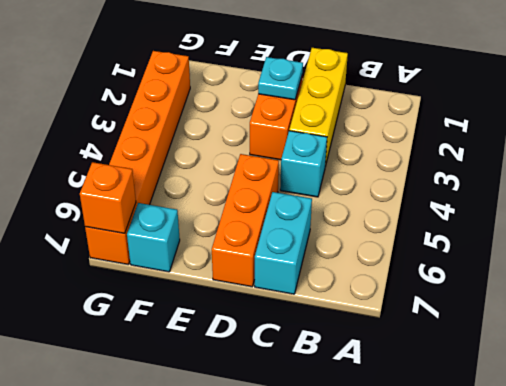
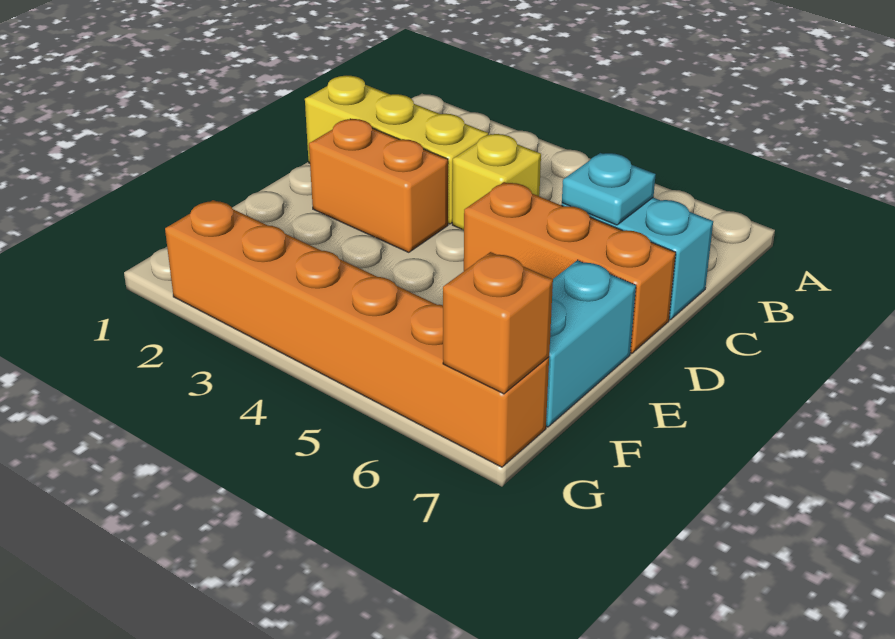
cyan 1x1 brick [280,131,327,197] -> yellow 1x1 brick [452,134,541,230]
cyan 1x1 plate [258,57,303,100] -> cyan 1x1 plate moved to [562,153,656,225]
cyan 1x1 brick [127,203,180,272] -> cyan 1x2 brick [546,260,636,427]

